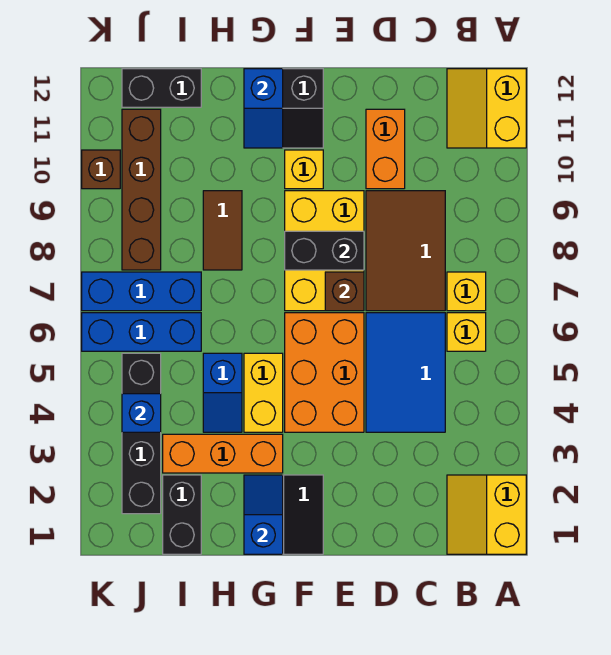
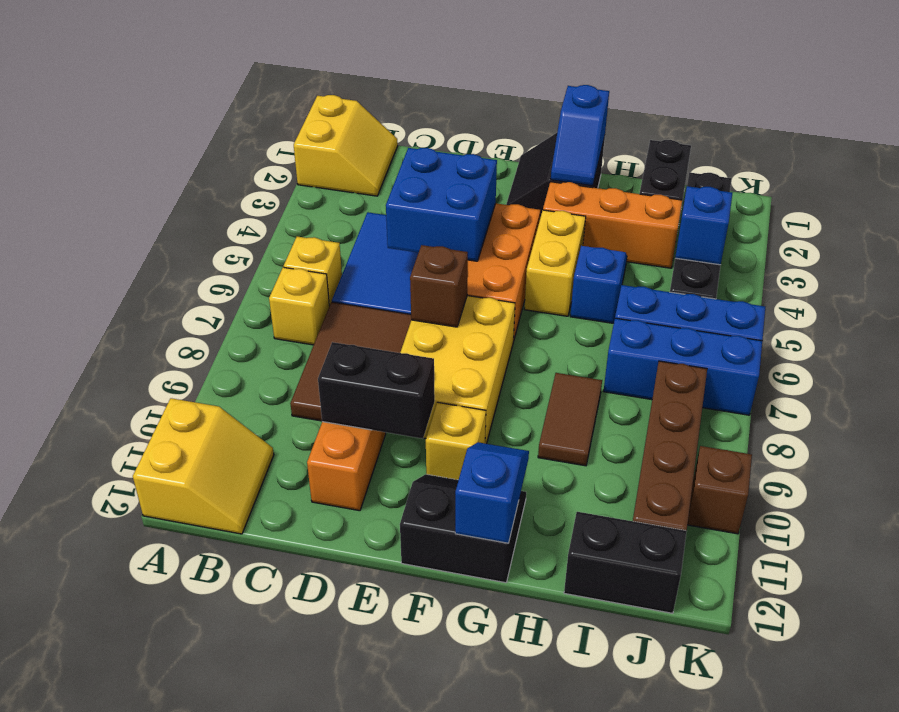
none -> blue 2x2 brick [386,148,497,261]
black 1x2 brick [285,231,364,270] -> black 1x2 brick moved to [318,342,435,439]

